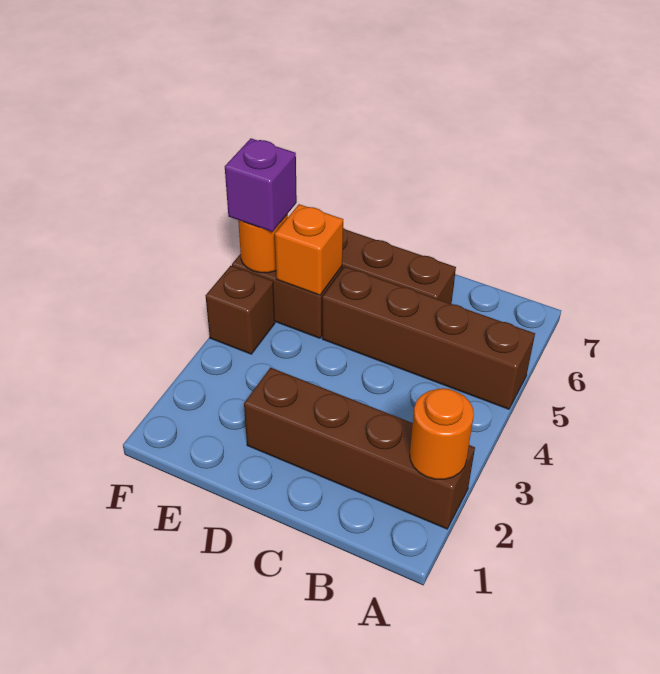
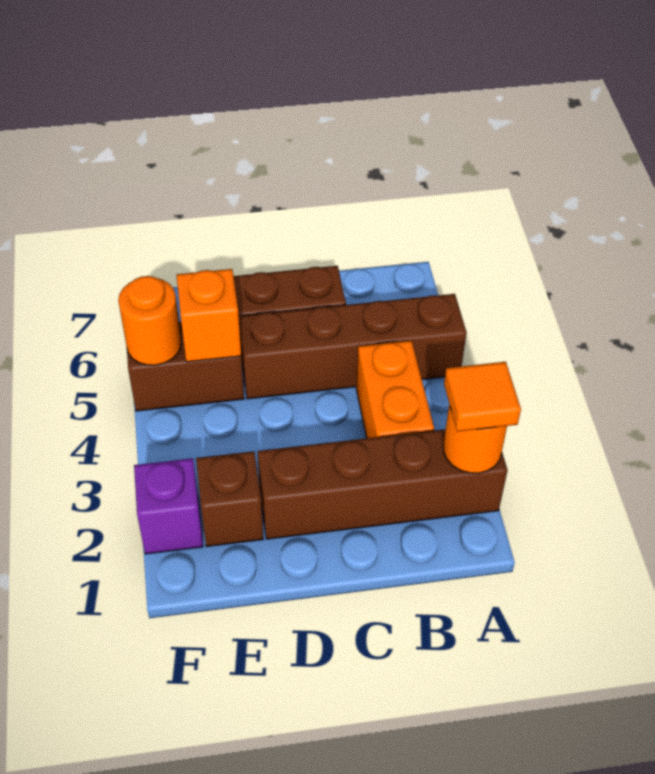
none -> orange 1x1 tile [444,362,521,432]
none -> orange 1x2 brick [356,341,434,438]
brown 1x1 brick [206,266,275,354] -> brown 1x1 brick moved to [196,451,263,547]
purple 1x1 brick [225,138,297,232] -> purple 1x1 brick moved to [134,458,203,554]

